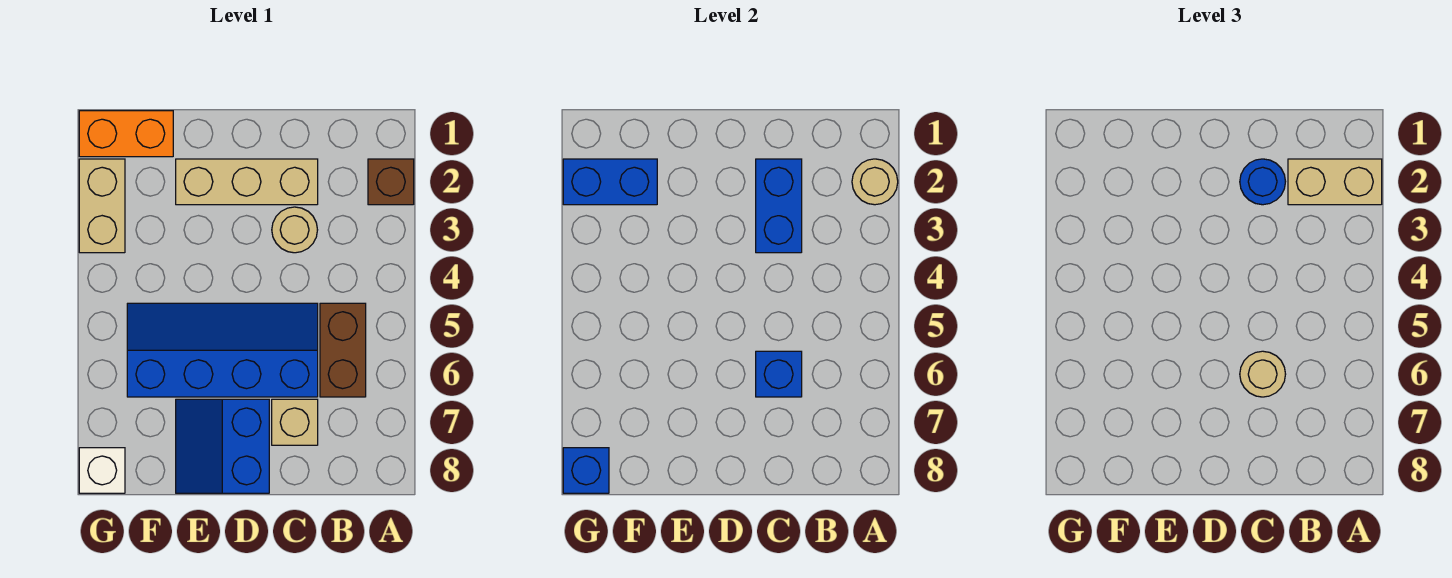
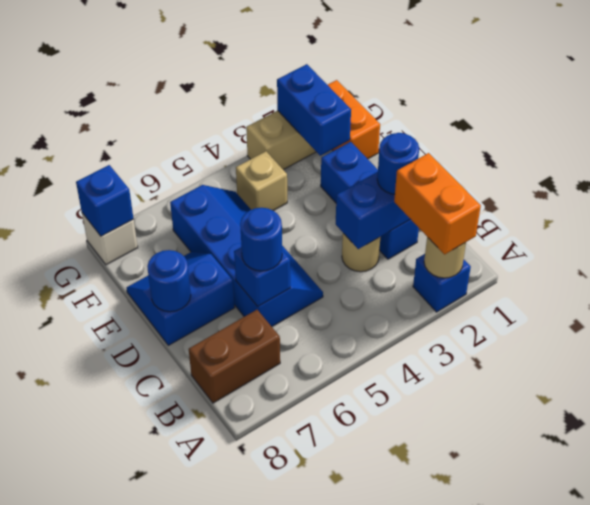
brown 1x1 brick [368,159,414,205] -> blue 1x1 brick [413,254,471,312]
tan 1x2 brick [1288,159,1382,205] -> orange 1x2 brick [394,153,481,254]
brown 1x2 brick [320,303,366,397] -> brown 1x2 brick moved to [189,310,280,403]
tan 1x3 brick [176,159,318,205] -> blue 1x3 brick [321,142,419,259]
tan 1x1 round brick [1240,351,1286,397] -> blue 1x1 round brick [240,208,282,271]
tan 1x1 brick [272,399,318,445] -> tan 1x1 brick moved to [236,151,287,211]
none -> blue 1x1 round brick [147,250,191,312]

